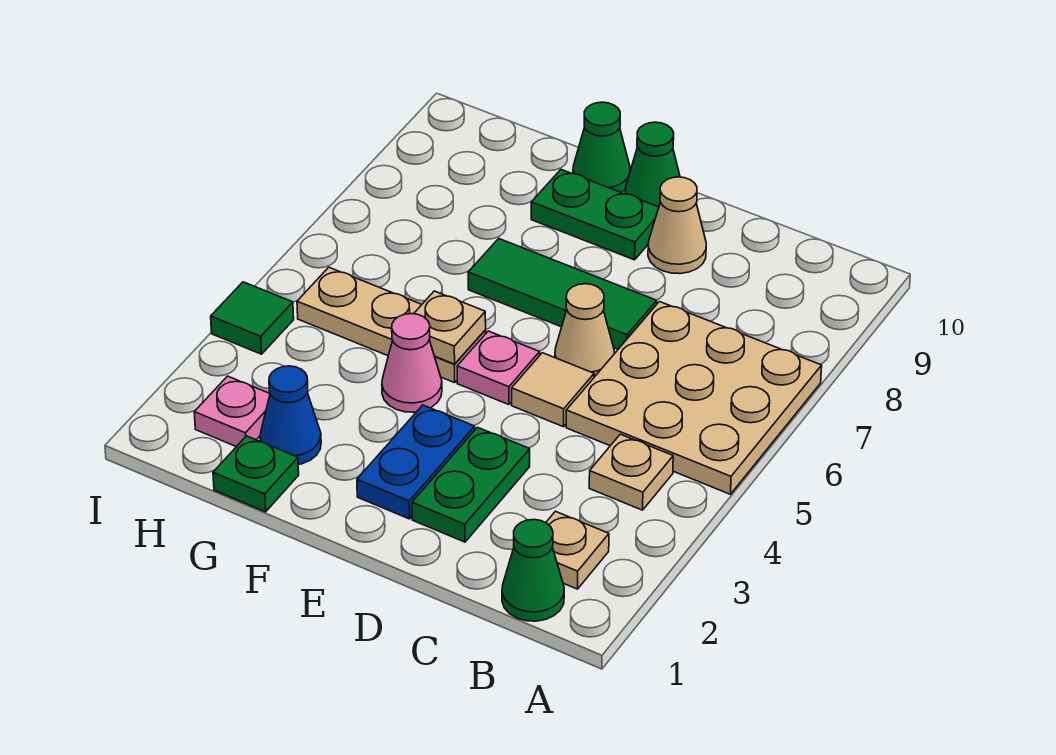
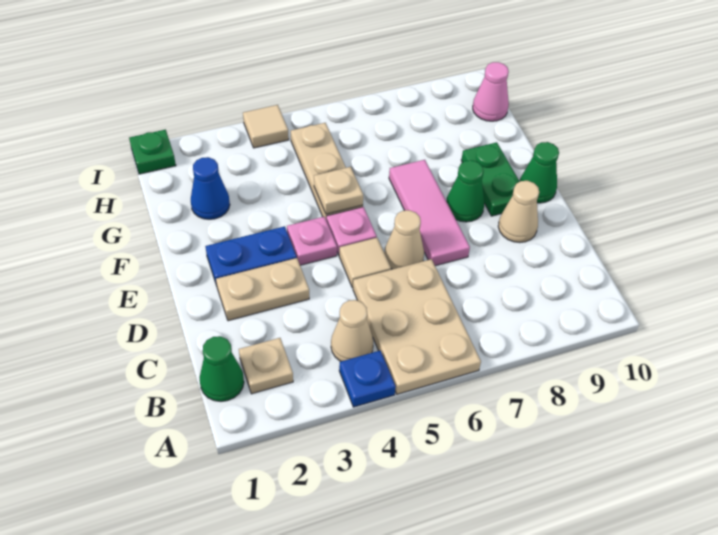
none -> blue 1x1 plate [339,350,396,407]
tan 3x3 plate [566,302,822,494] -> tan 2x3 plate [353,259,481,394]
tan 1x1 plate [589,434,673,510] -> tan 1x1 cone [331,300,374,361]
green 1x2 plate [412,427,530,542] -> tan 1x2 plate [216,258,309,321]
green 1x3 tile [468,239,657,349] -> pink 1x3 tile [389,160,470,266]
pink 1x1 cone [382,314,442,412] -> pink 1x1 cone moved to [473,62,509,121]
green 1x1 cone [573,102,630,192] -> green 1x1 cone moved to [446,160,485,222]
green 1x1 plate [213,436,299,512] -> green 1x1 plate moved to [129,130,176,174]
pink 1x1 plate [194,376,270,447] -> pink 1x1 plate moved to [287,217,337,265]
green 1x1 tile [211,282,294,354] -> tan 1x1 tile [243,105,289,148]

